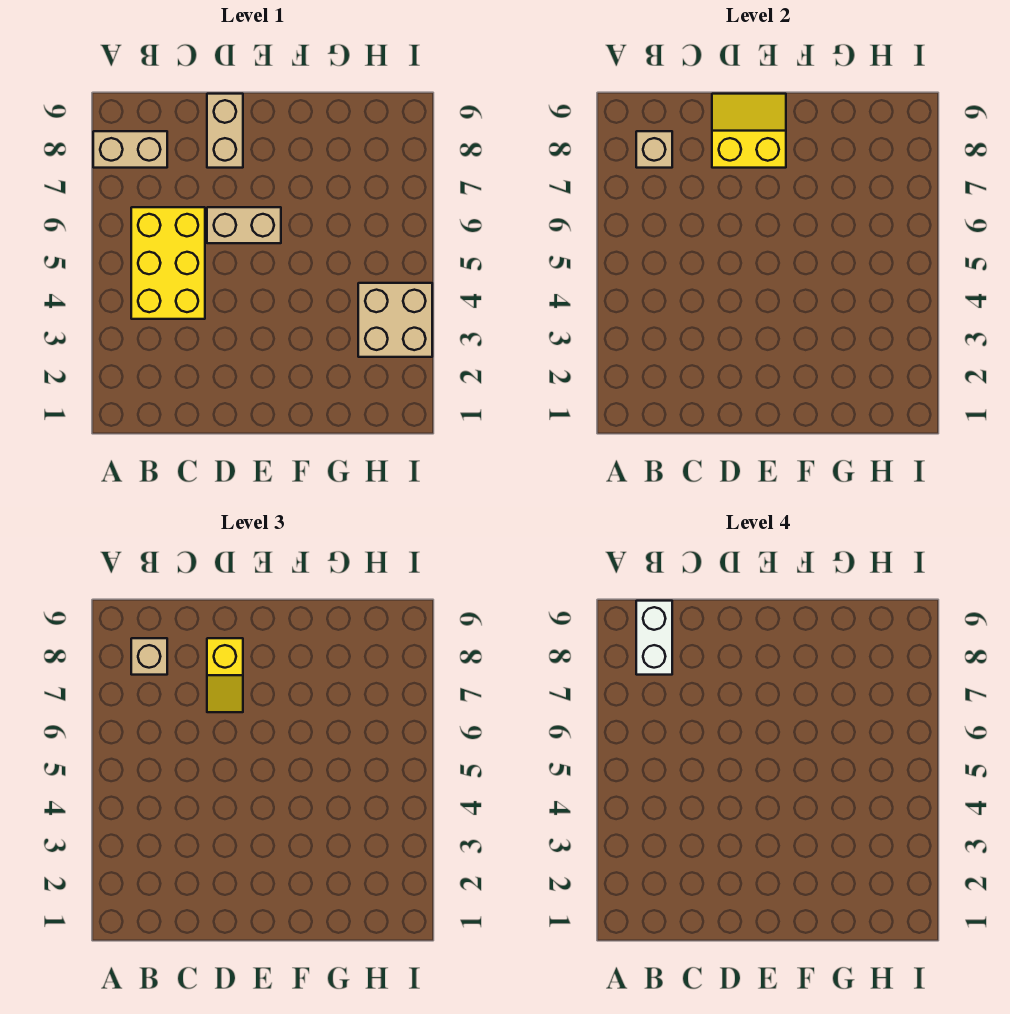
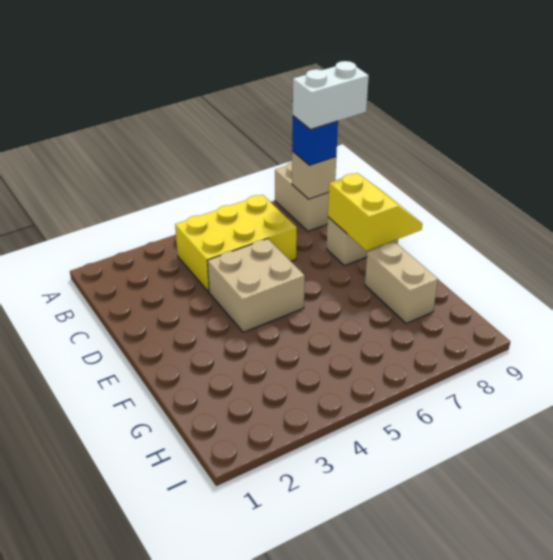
tan 1x1 brick [131,638,167,675] -> blue 1x1 brick [292,116,338,165]
tan 1x2 brick [207,207,281,243] -> tan 1x2 brick moved to [365,242,438,323]
yellow 1x2 slope [207,638,243,712] -> none
tan 2x2 brick [358,283,432,357] -> tan 2x2 brick moved to [208,239,305,332]

